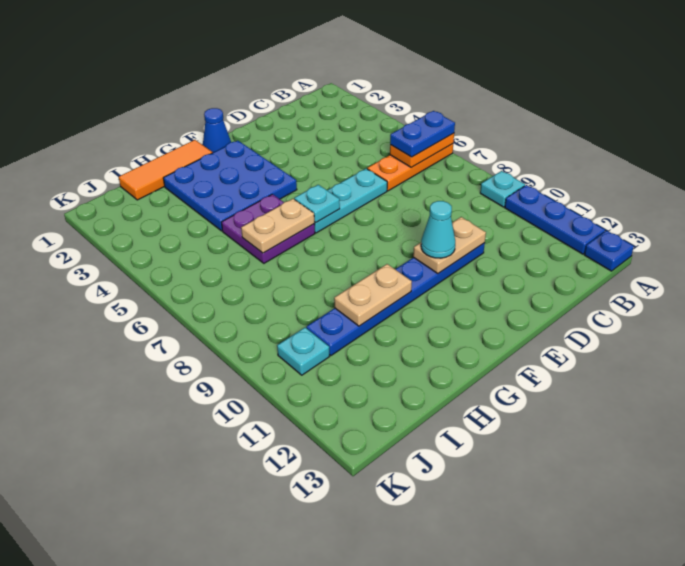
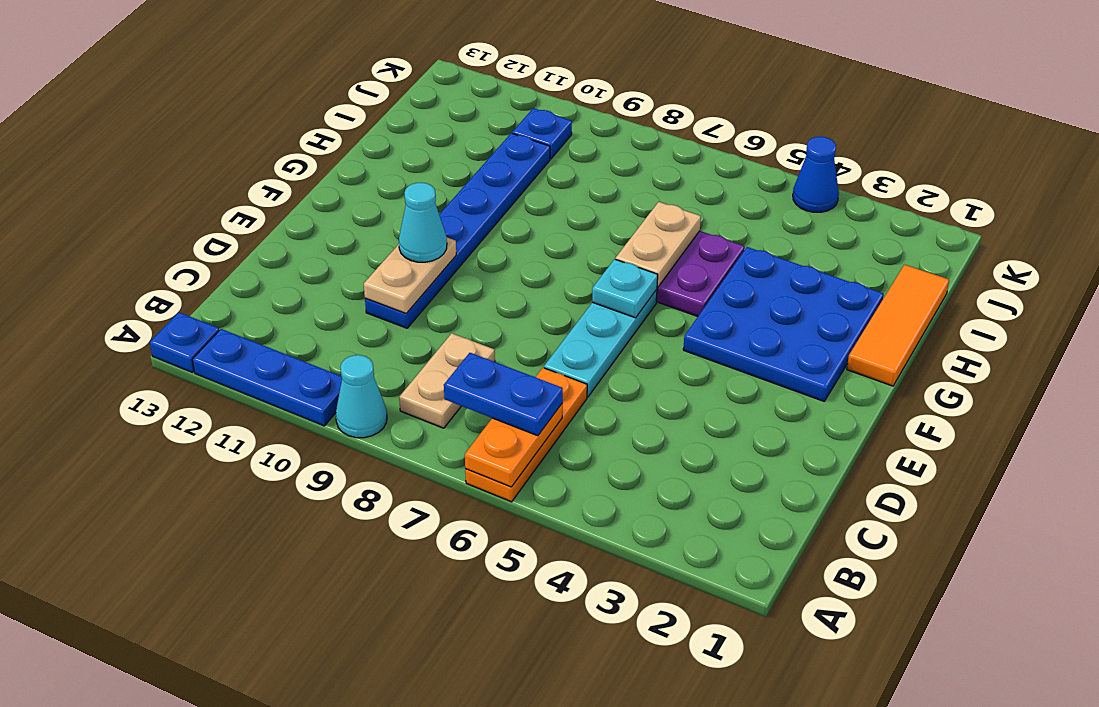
blue 1x2 plate [390,111,455,157] -> blue 1x2 plate turned to [444,353,563,436]
cyan 1x1 plate [480,171,525,207] -> cyan 1x1 cone [336,355,387,438]
blue 1x1 cone [203,108,231,152] -> blue 1x1 cone moved to [793,137,839,212]
tan 1x2 plate [334,264,412,326] -> tan 1x2 plate moved to [399,333,495,428]
cyan 1x1 plate [277,328,330,375] -> blue 1x1 plate [512,108,572,159]

